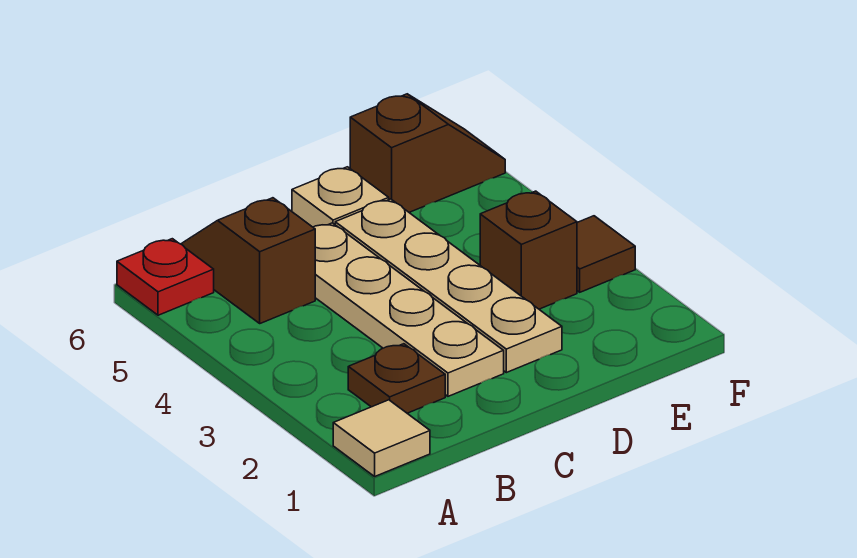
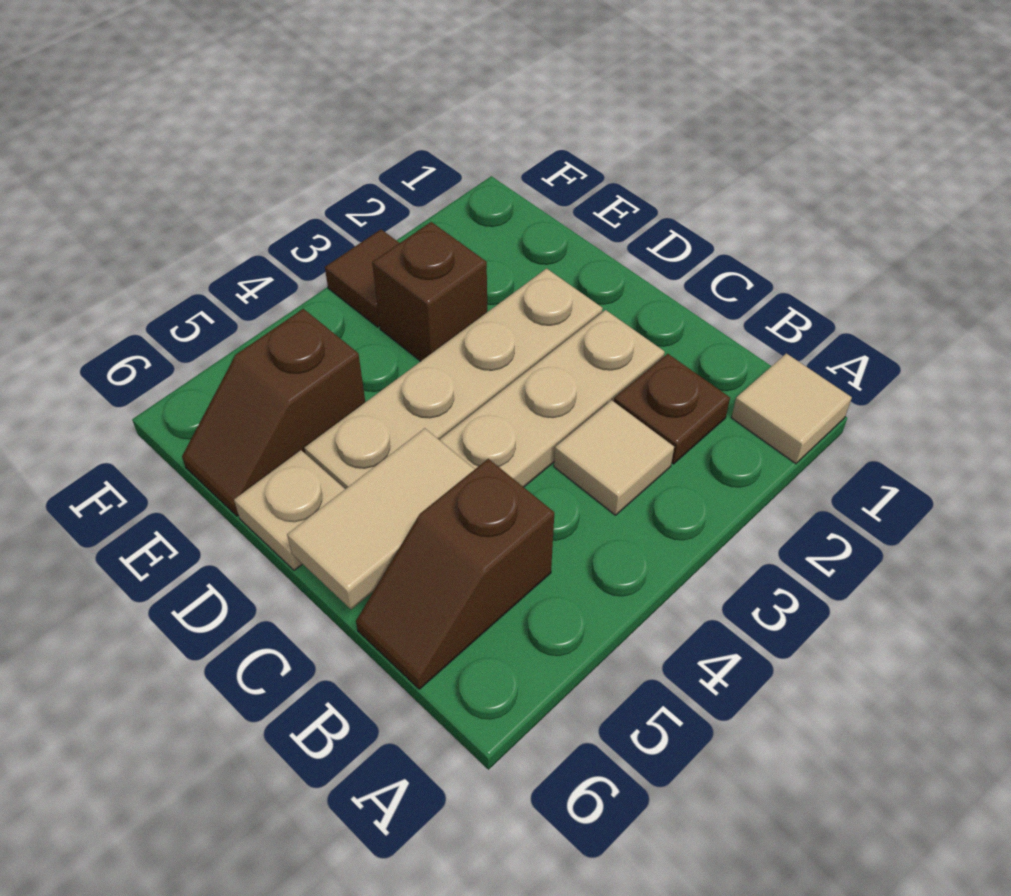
red 1x1 plate [117,239,214,315] -> none
none -> tan 1x1 tile [554,400,674,515]
none -> tan 1x2 tile [287,428,475,609]
brown 1x2 slope [350,94,505,212] -> brown 1x2 slope turned to [182,309,365,516]

